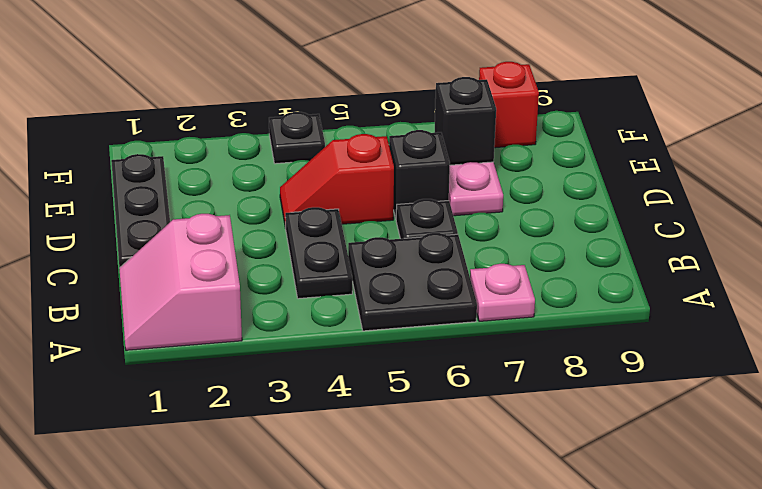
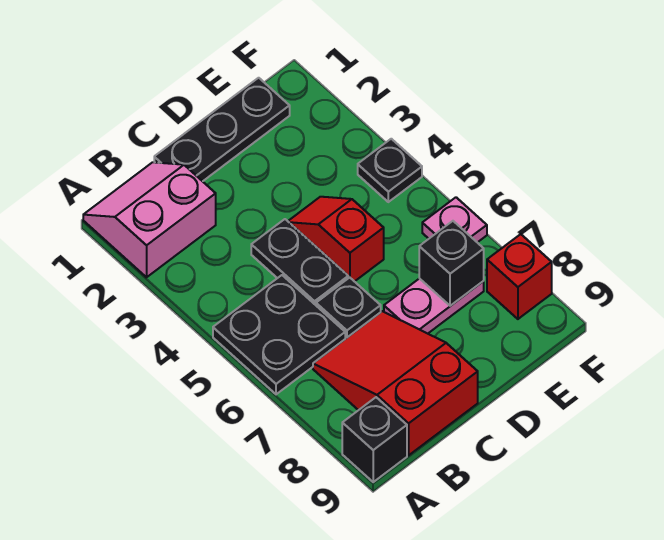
pink 1x1 plate [470,264,535,321] -> pink 1x1 plate moved to [422,197,487,242]
black 1x2 plate [285,207,352,299] -> black 1x2 plate turned to [251,219,348,305]
none -> red 2x3 slope [313,311,478,455]
black 1x1 brick [389,130,450,218] -> black 1x1 brick moved to [342,397,407,482]

